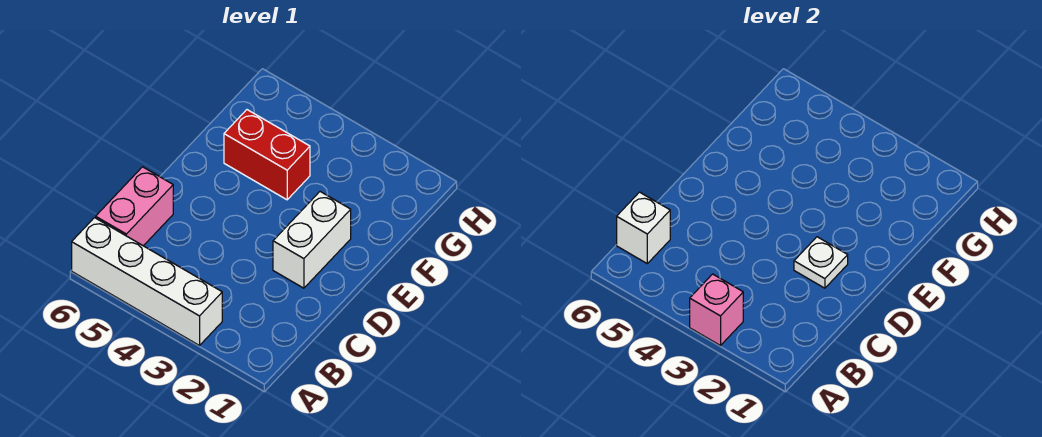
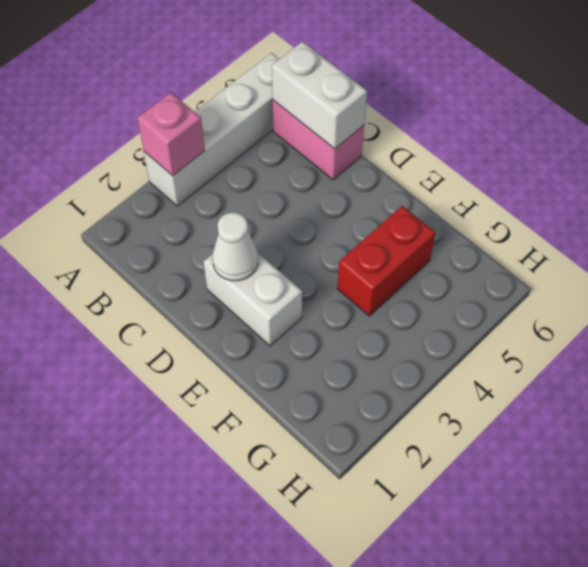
white 1x1 brick [617,192,670,263] -> white 1x2 brick [272,42,367,149]
white 1x1 plate [794,237,848,288] -> white 1x1 cone [212,212,258,281]

